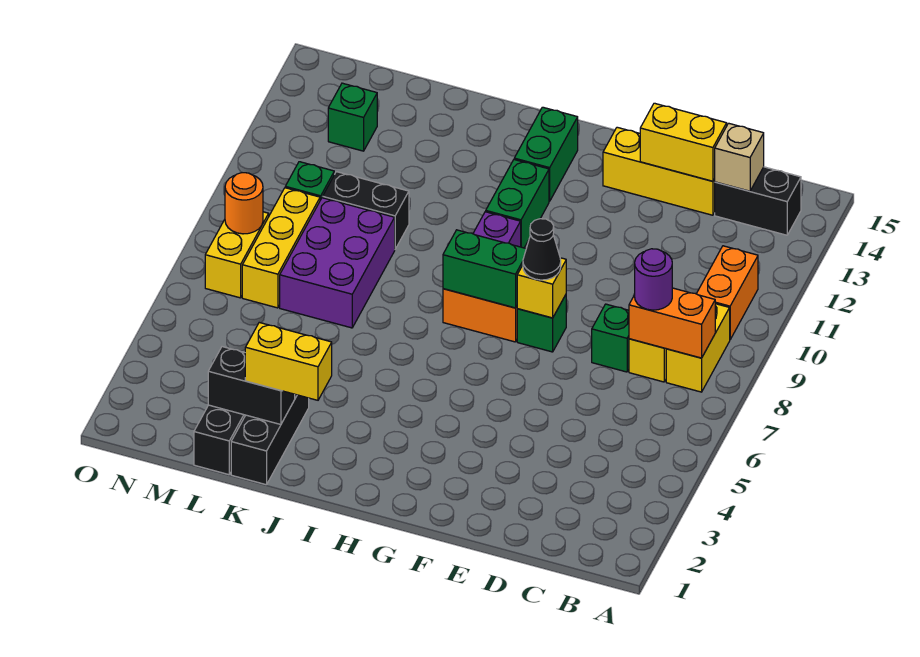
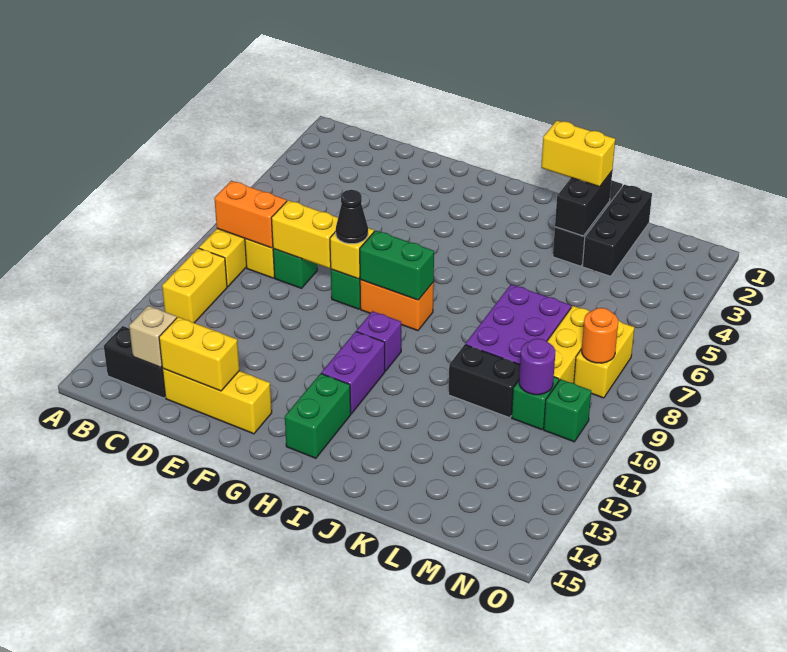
orange 1x2 brick [697,246,758,339] -> yellow 1x2 brick [162,248,227,323]
purple 1x1 round brick [635,249,672,310] -> purple 1x1 round brick moved to [519,338,555,395]
none -> yellow 1x2 brick [271,200,338,268]
green 1x2 brick [486,160,549,248] -> purple 1x2 brick [321,331,385,414]
black 1x2 brick [208,347,295,425] -> black 1x2 brick turned to [555,171,612,236]
green 1x1 brick [328,83,377,151] -> green 1x1 brick moved to [544,379,591,442]

